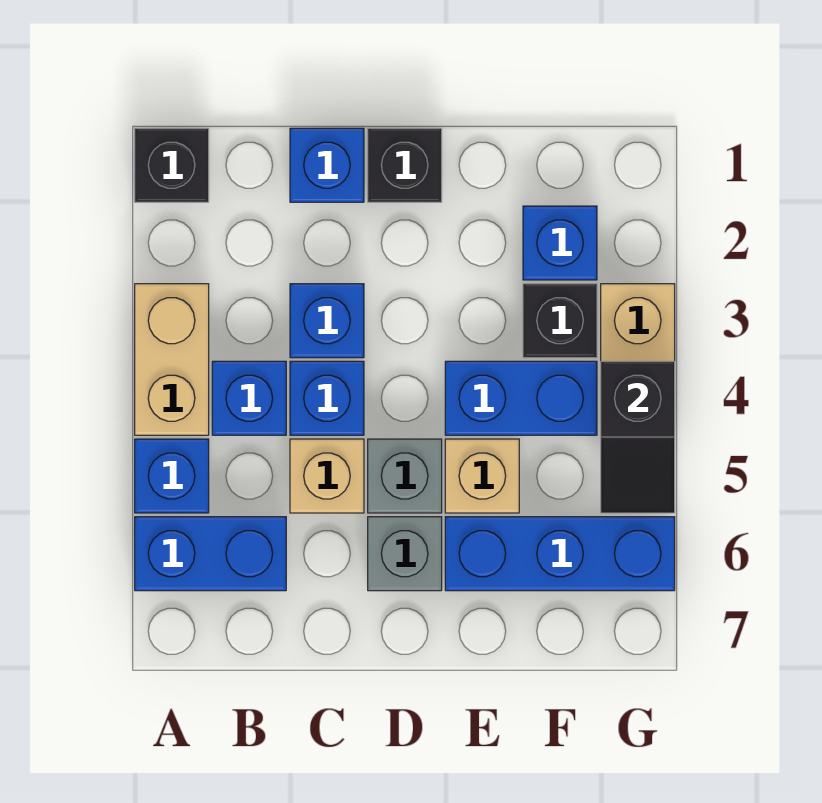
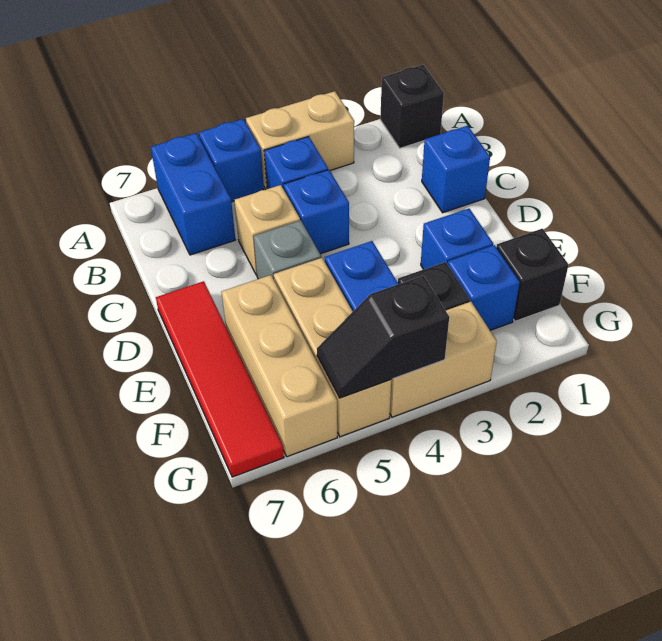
blue 1x1 brick [290,284,364,358] -> blue 1x1 brick moved to [421,209,493,269]
black 1x1 brick [368,128,442,202] -> black 1x1 brick moved to [496,229,568,321]
grey 1x1 brick [368,517,442,591] -> none
none -> red 1x4 tile [156,281,284,477]
tan 1x1 brick [445,439,519,513] -> tan 1x3 brick [274,258,391,437]
blue 1x3 brick [445,517,675,591] -> tan 1x3 brick [222,275,337,457]

